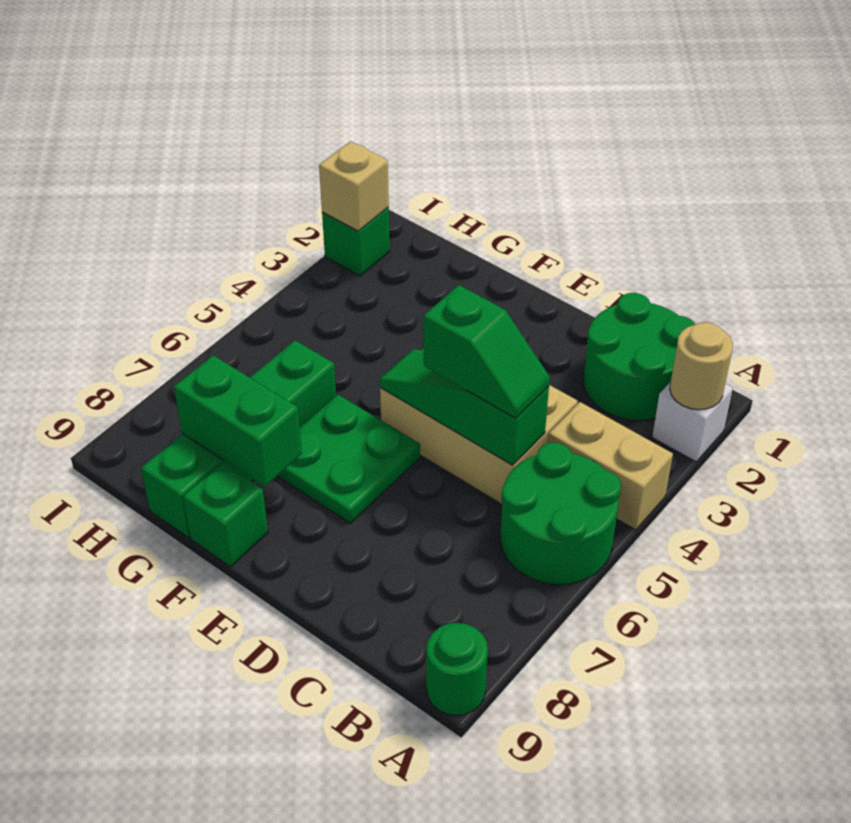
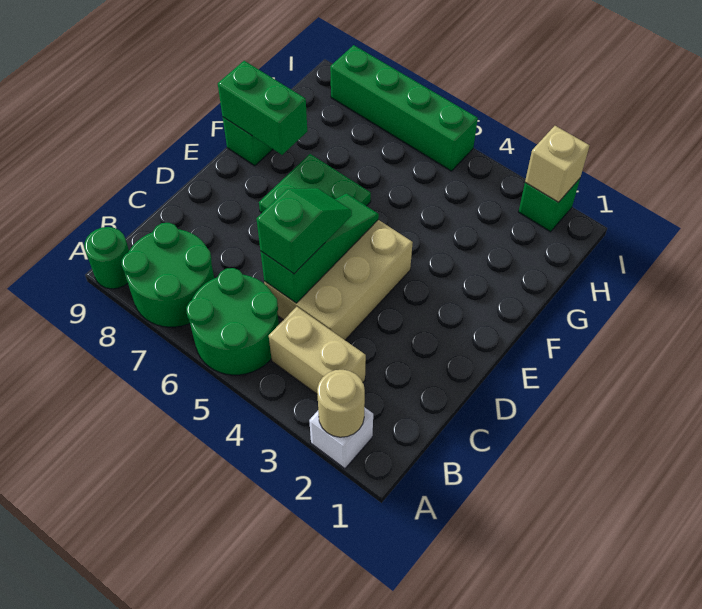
tan 1x2 brick [548,402,673,530] -> tan 1x2 brick turned to [269,307,366,394]
green 2x2 round brick [583,293,695,420] -> green 2x2 round brick moved to [122,223,214,327]
green 1x2 slope [423,285,550,418] -> green 1x2 slope turned to [256,188,352,274]
green 1x2 brick [174,355,302,487] -> green 1x2 brick turned to [218,61,307,155]
green 1x4 brick [141,340,336,538] -> green 1x4 brick moved to [330,45,478,171]

